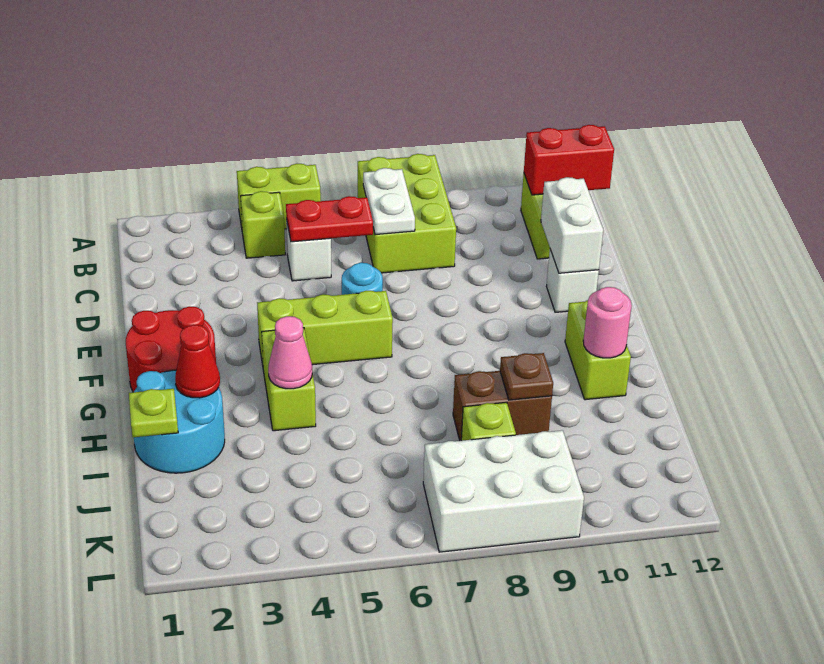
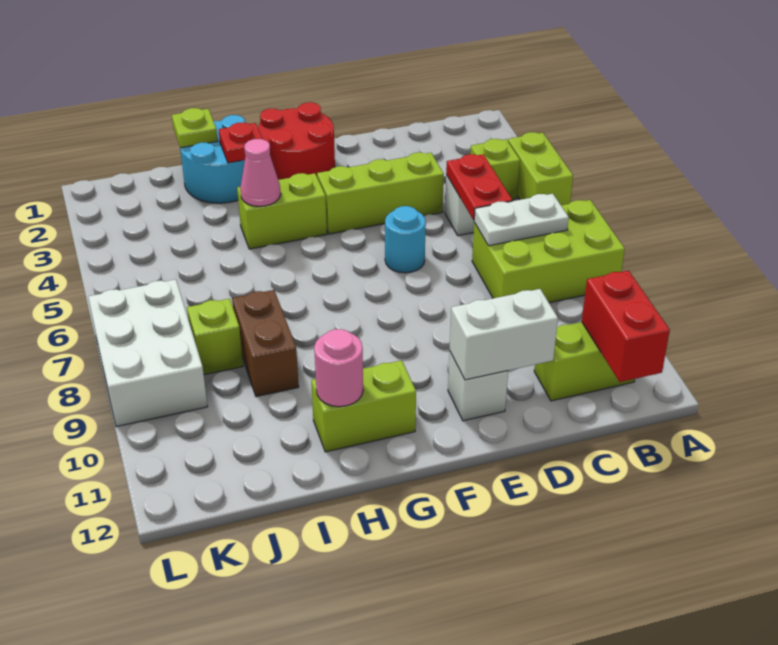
lime 1x3 brick [257,291,393,365] -> lime 1x3 brick turned to [317,152,444,234]
red 1x1 cone [175,325,220,398] -> red 1x1 plate [219,122,262,163]
brown 1x1 plate [500,353,553,400] -> none

